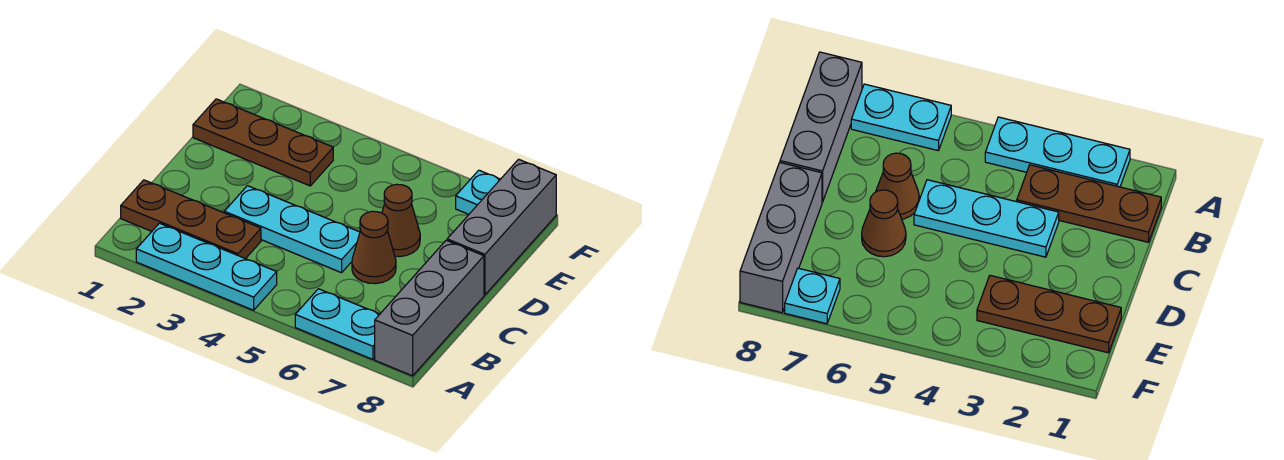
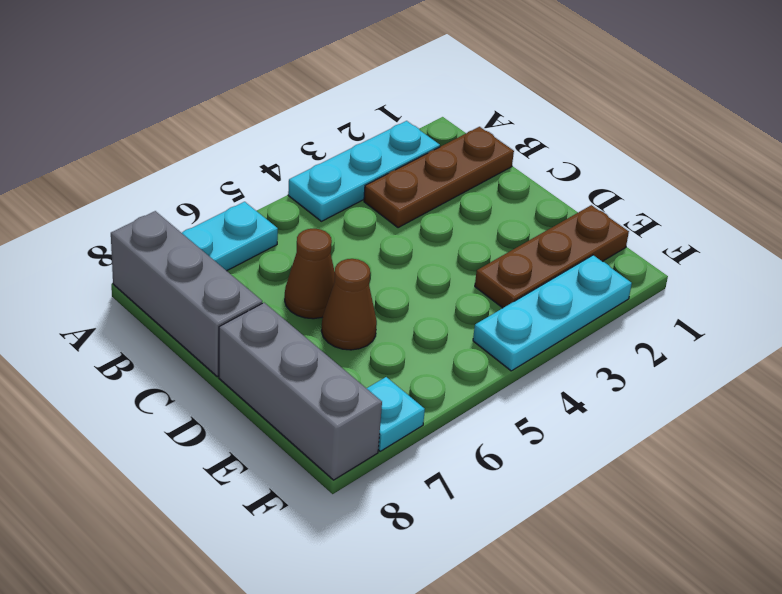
cyan 1x3 plate [224,186,360,273] -> cyan 1x3 plate moved to [473,255,632,371]

